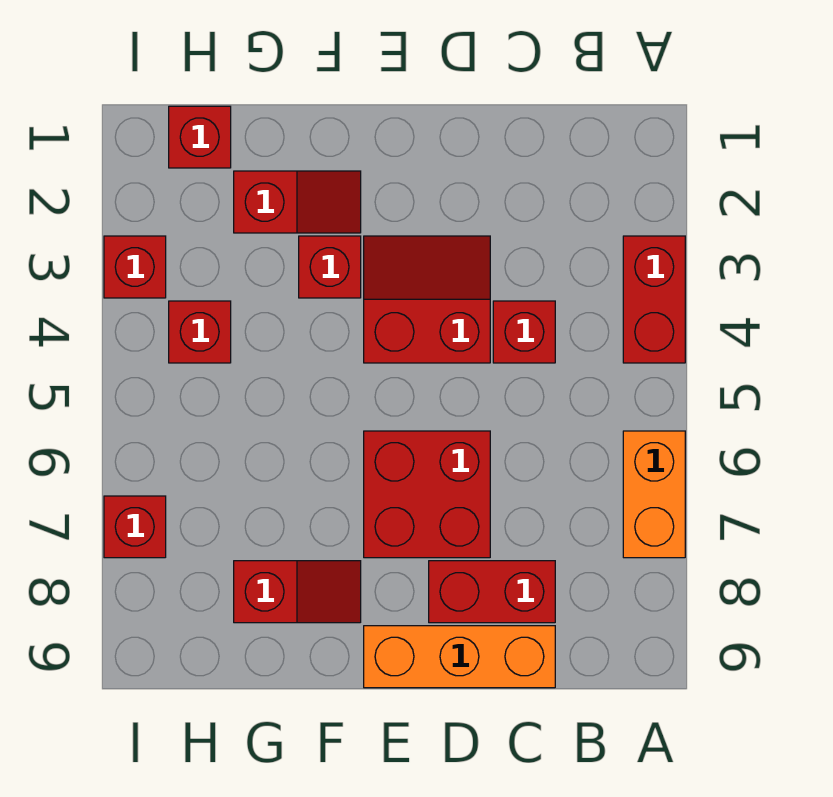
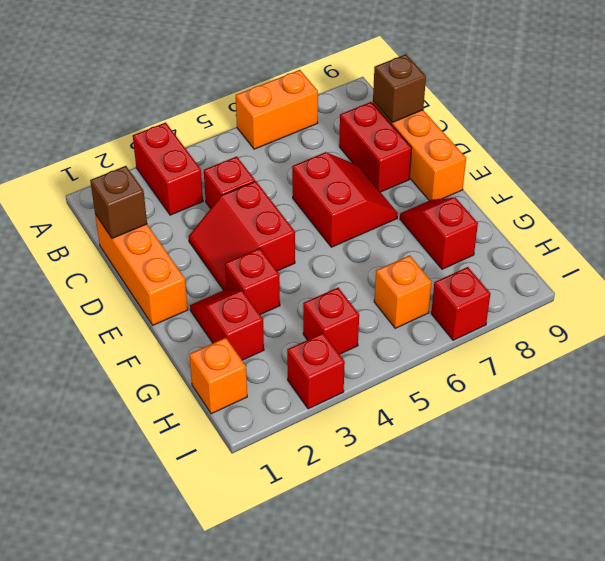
red 1x2 brick [623,236,685,363] -> red 1x2 brick turned to [133,122,203,215]
none -> orange 1x3 brick [95,215,188,325]
none -> brown 1x1 brick [90,166,147,238]
none -> brown 1x1 brick [373,54,426,122]
red 2x2 brick [364,431,490,558] -> red 2x2 slope [292,152,398,247]
red 1x1 brick [169,106,231,168] -> orange 1x1 brick [189,338,247,414]
none -> orange 1x1 brick [374,255,431,328]

